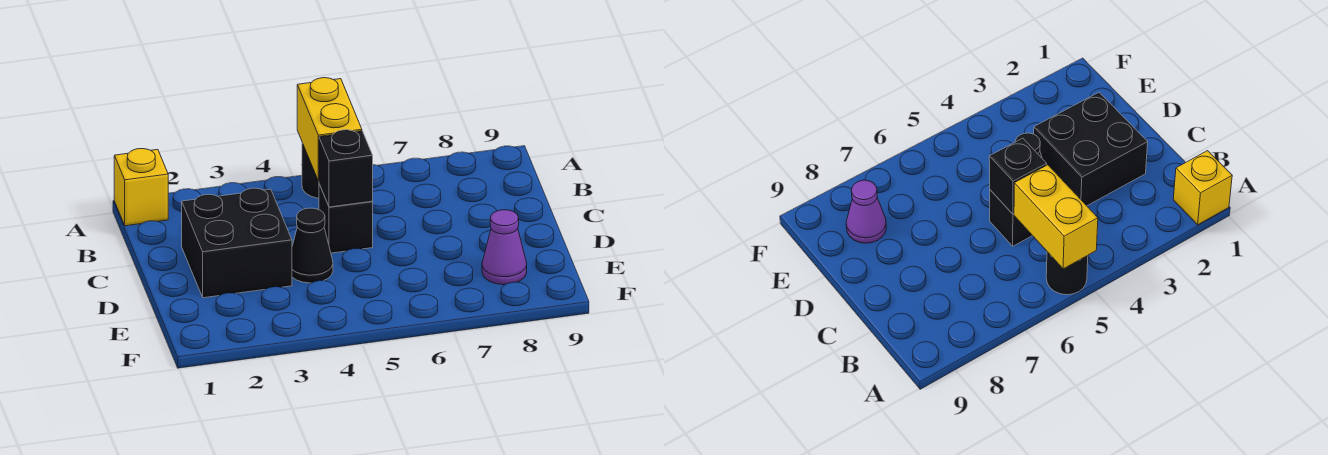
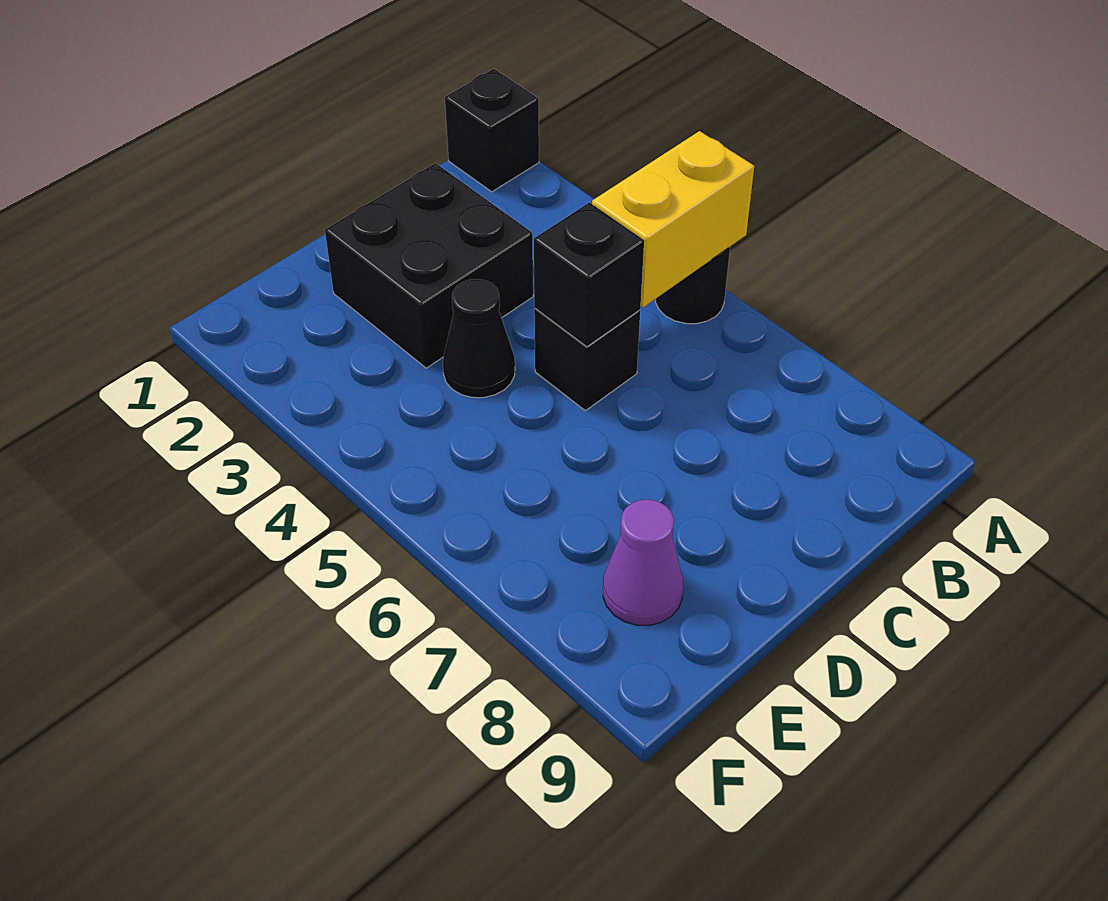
yellow 1x1 brick [114,149,168,226] -> black 1x1 brick [445,69,539,192]

